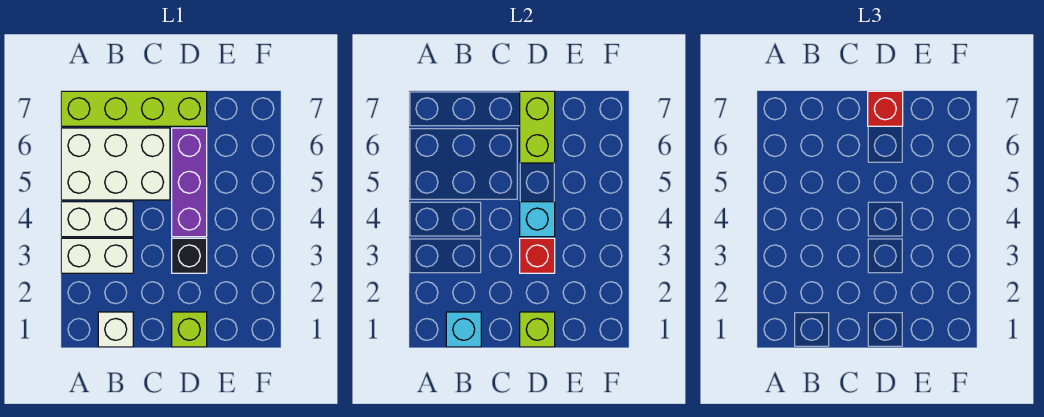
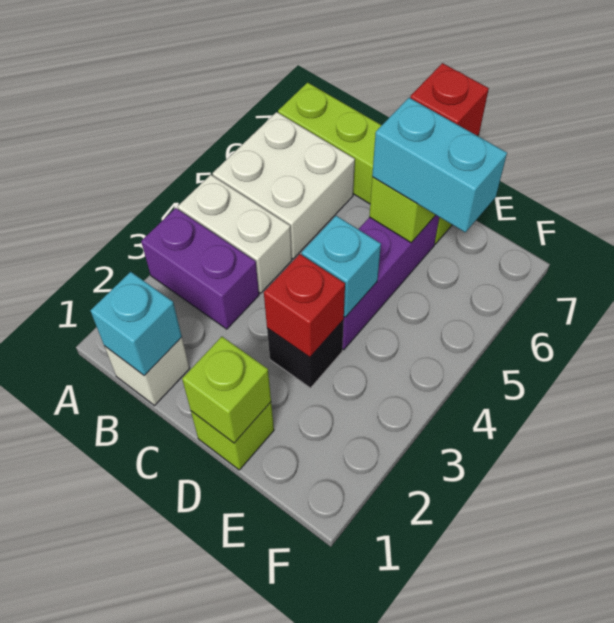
white 1x2 brick [61,238,133,273] -> purple 1x2 brick [141,208,259,329]
white 2x3 brick [61,128,170,200] -> white 2x2 brick [213,112,355,259]
none -> cyan 1x2 brick [372,98,507,232]

